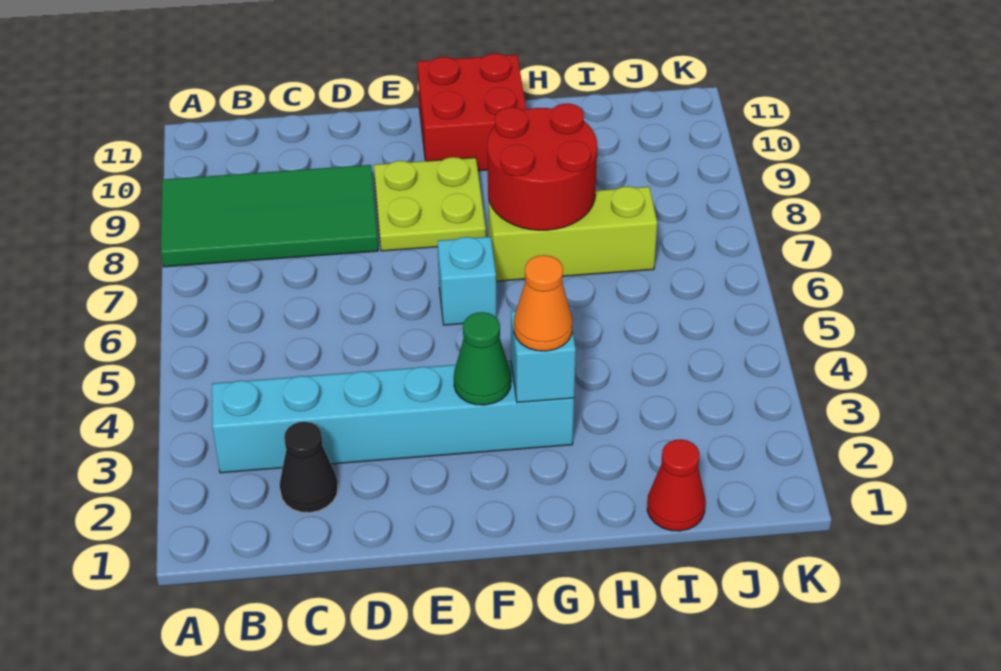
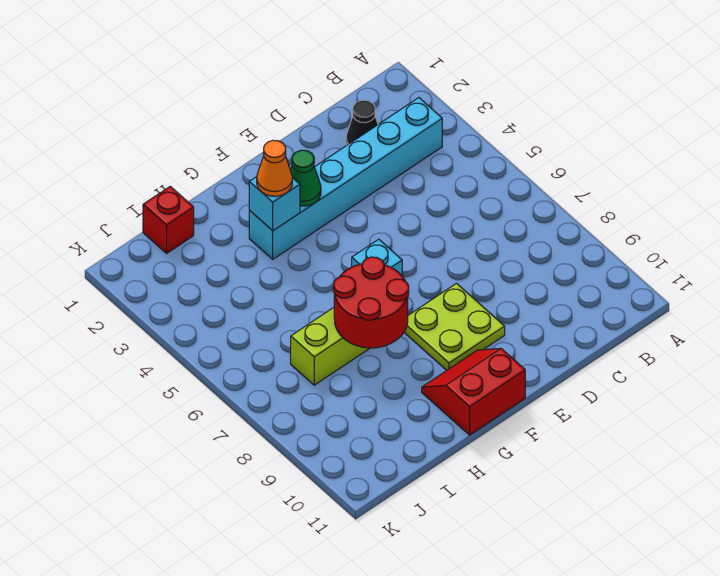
green 2x4 tile [161,165,378,267] -> none
red 2x2 brick [417,54,526,171] -> red 2x2 slope [422,348,525,435]
red 1x1 cone [647,439,705,531] -> red 1x1 brick [143,186,194,253]

